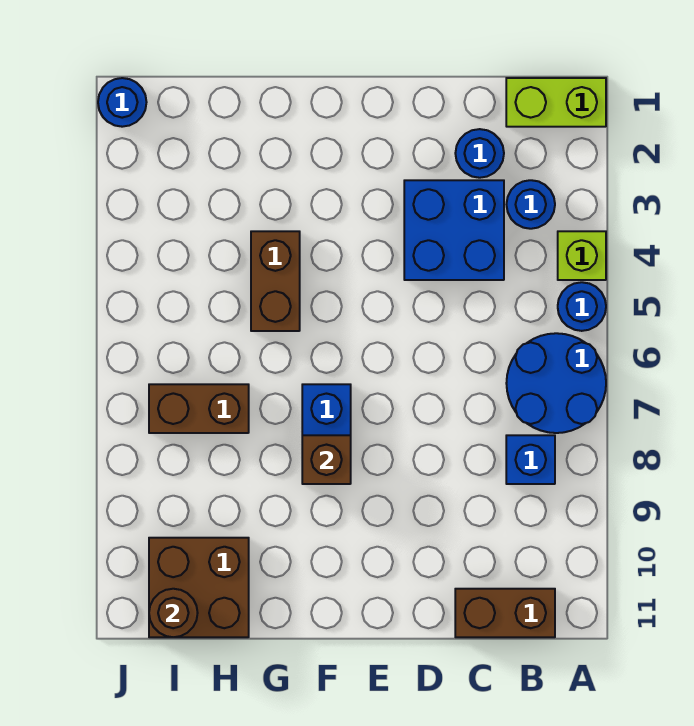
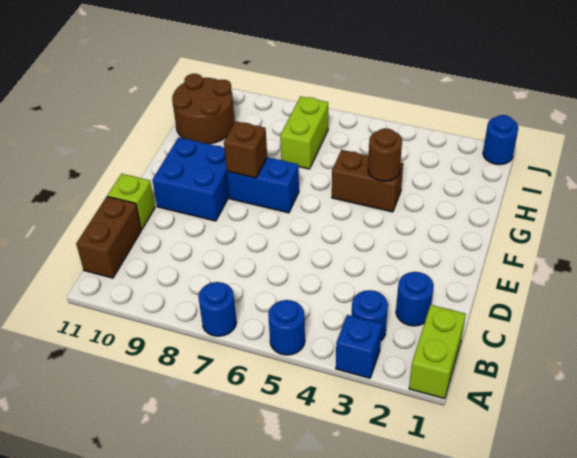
lime 1x1 brick [558,231,606,280] -> lime 1x1 brick moved to [108,174,155,229]
blue 2x2 round brick [506,333,606,433] -> blue 1x1 round brick [198,282,237,336]
blue 1x1 brick [506,435,555,484] -> blue 1x1 brick moved to [336,315,382,378]
blue 2x2 brick [404,180,504,280] -> blue 2x2 brick moved to [153,138,229,221]
brown 1x2 brick [149,384,249,433] -> lime 1x2 brick [280,96,328,169]
brown 2x2 brick [149,538,249,637] -> brown 2x2 round brick [172,74,235,144]
brown 1x1 round brick [149,589,198,637] -> brown 1x1 round brick moved to [368,129,402,181]

